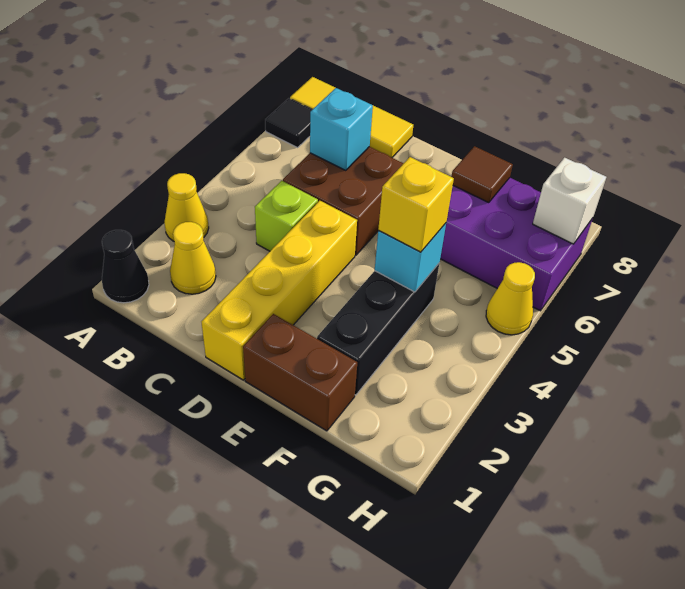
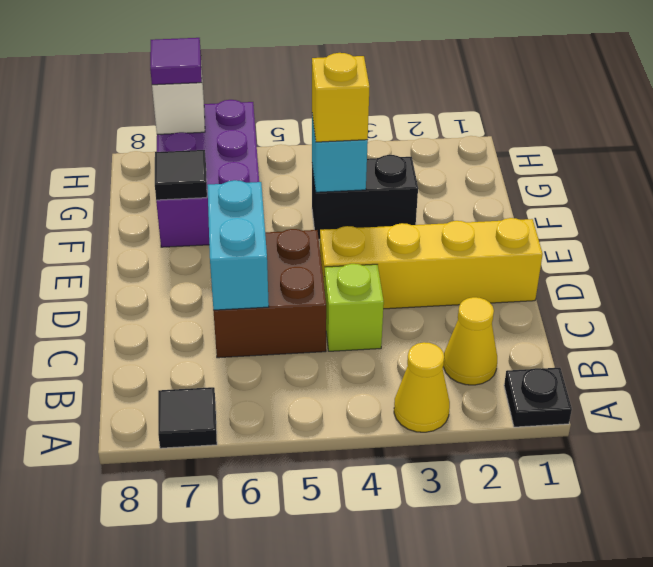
black 1x1 cone [102,230,149,303] -> black 1x1 plate [504,368,572,427]
yellow 1x3 tile [290,77,413,157] -> none
cyan 1x1 brick [310,88,373,170] -> cyan 1x2 brick [207,180,269,310]
brown 1x2 brick [243,314,357,431] -> none
black 1x3 brick [317,264,439,395] -> black 1x2 brick [312,155,418,239]
brown 1x1 tile [451,146,513,203] -> black 1x1 tile [155,150,207,200]
yellow 1x1 cone [486,262,535,335] -> none
none -> purple 1x1 tile [150,38,202,85]

